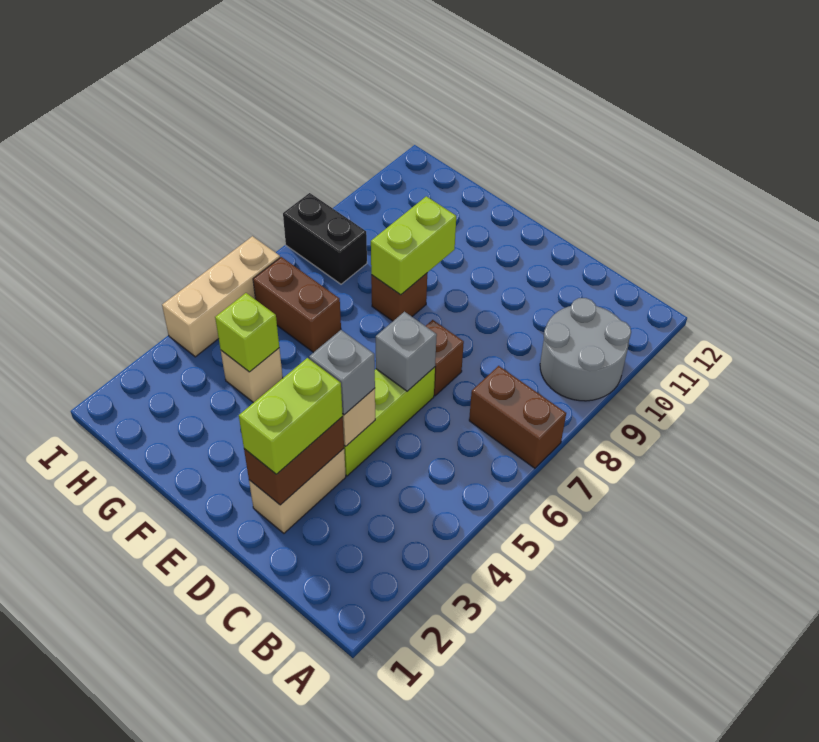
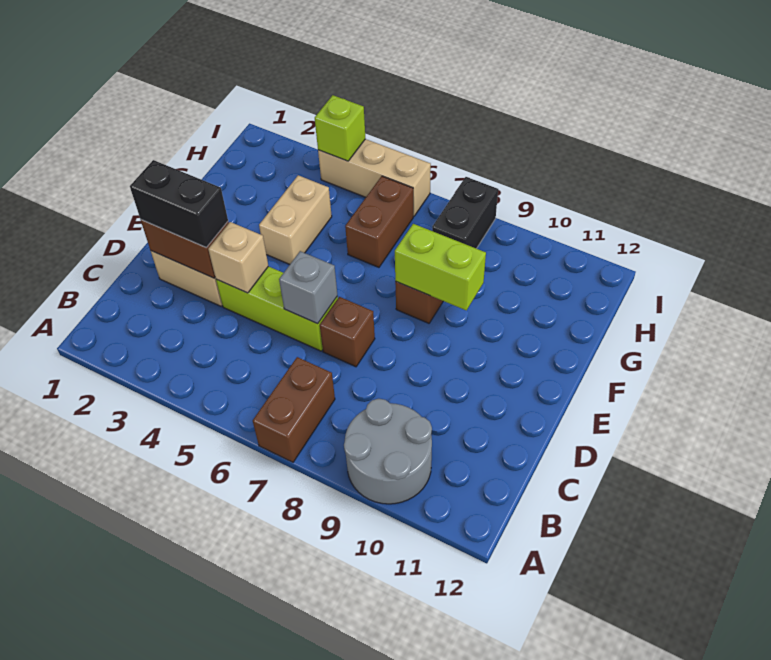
lime 1x2 brick [239,358,343,474] -> black 1x2 brick [130,160,228,247]
grey 1x1 brick [309,330,375,415] -> none
tan 1x1 brick [221,348,283,403] -> tan 1x2 brick [259,175,332,264]
lime 1x1 brick [215,293,279,372] -> lime 1x1 brick moved to [315,95,365,161]

